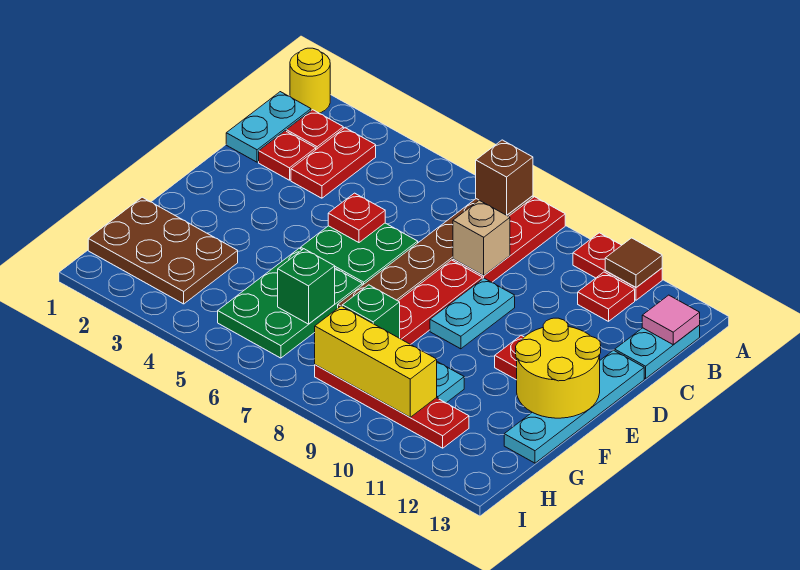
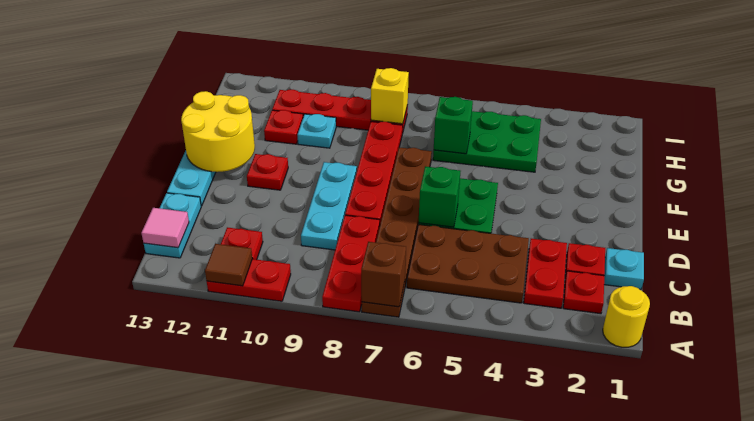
cyan 1x2 plate [226,92,311,162] -> cyan 1x1 plate [604,248,644,289]
tan 1x1 brick [453,200,510,275] -> none
red 1x1 plate [328,193,385,243] -> red 1x1 plate moved to [264,110,303,144]
cyan 1x2 plate [430,278,515,349] -> cyan 1x3 plate [301,162,357,250]
green 2x3 plate [218,248,362,358] -> green 2x3 plate turned to [433,111,541,172]
brown 2x3 plate [88,197,238,304] -> brown 2x3 plate moved to [407,224,529,303]
green 1x1 brick [342,285,400,338] -> green 1x1 brick moved to [419,166,460,227]
yellow 1x3 brick [315,306,437,417] -> yellow 1x1 brick [371,68,409,124]

